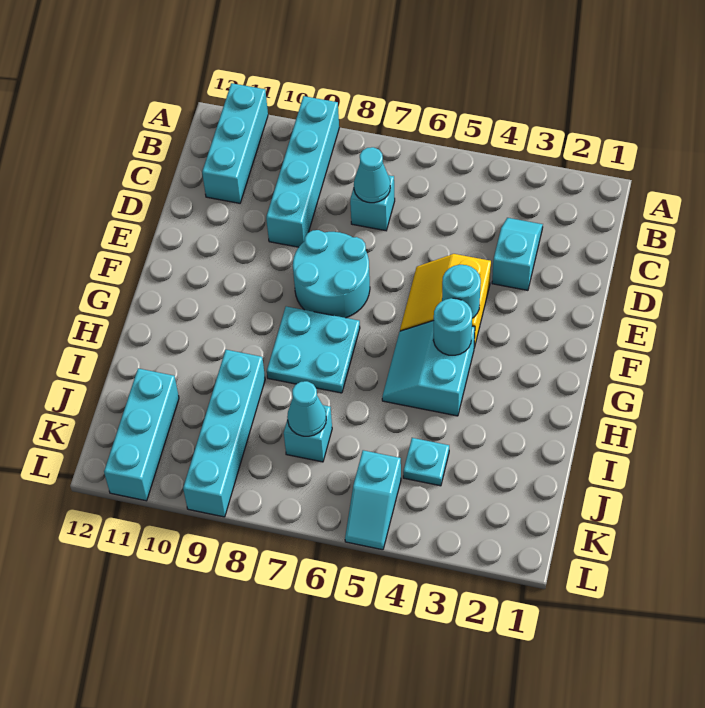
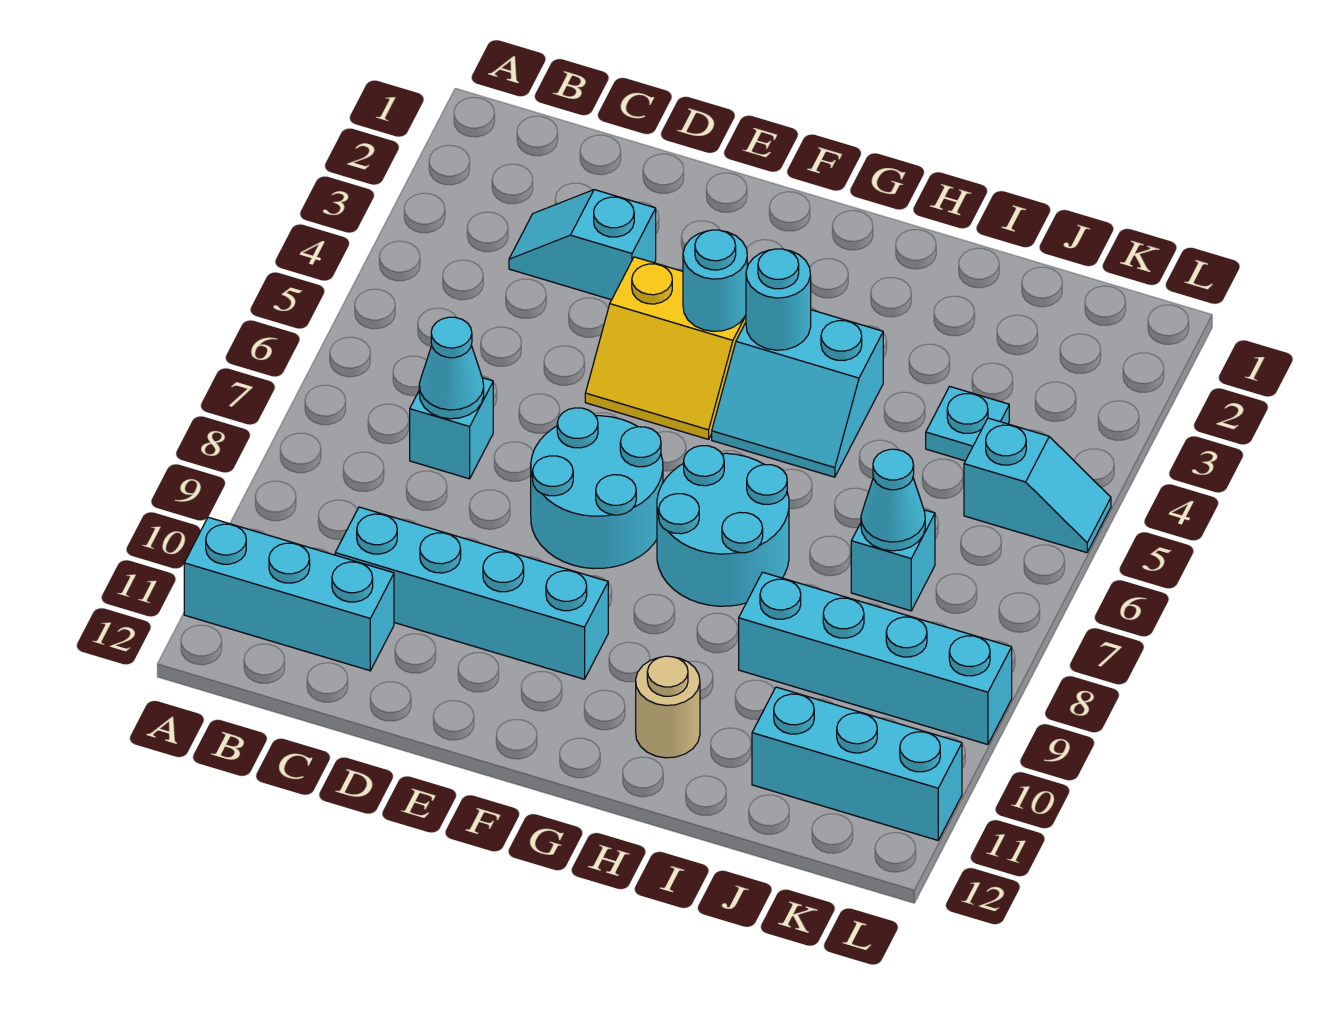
cyan 1x4 brick [266,96,339,247] -> cyan 1x4 brick moved to [335,507,608,679]
cyan 2x2 plate [267,306,360,393] -> cyan 2x2 round brick [657,446,789,606]
none -> tan 1x1 round brick [636,656,700,758]

